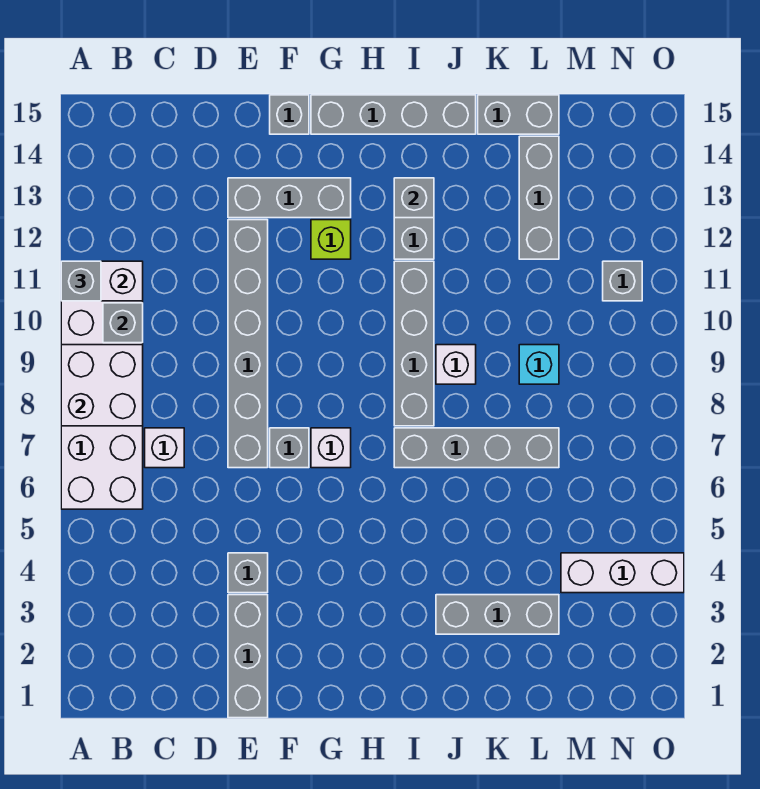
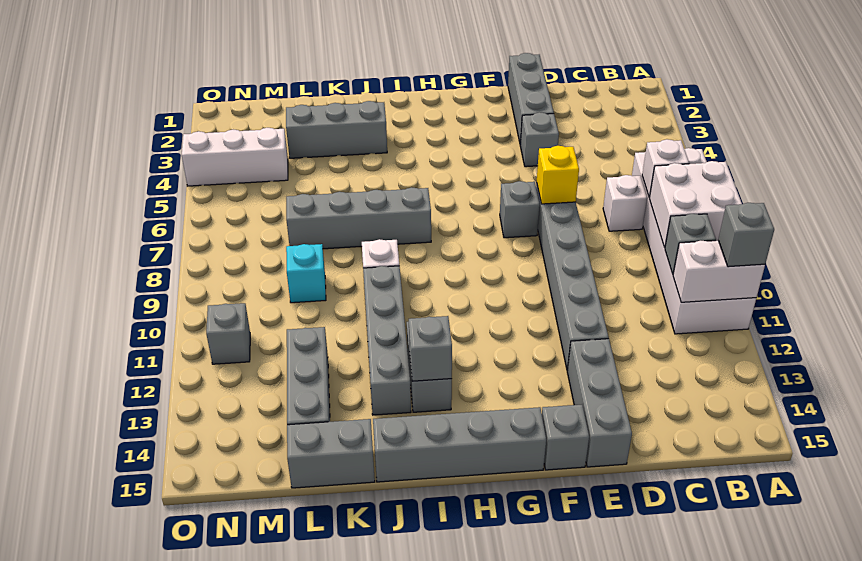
none -> yellow 1x1 brick [537,146,579,204]
grey 1x3 brick [228,178,351,218] -> grey 1x3 brick turned to [567,339,632,467]
white 1x1 brick [311,428,351,468] -> white 1x1 brick moved to [642,139,689,198]
lime 1x1 brick [311,220,351,259] -> none
grey 1x4 brick [394,261,434,426] -> grey 1x4 brick moved to [363,266,411,415]

